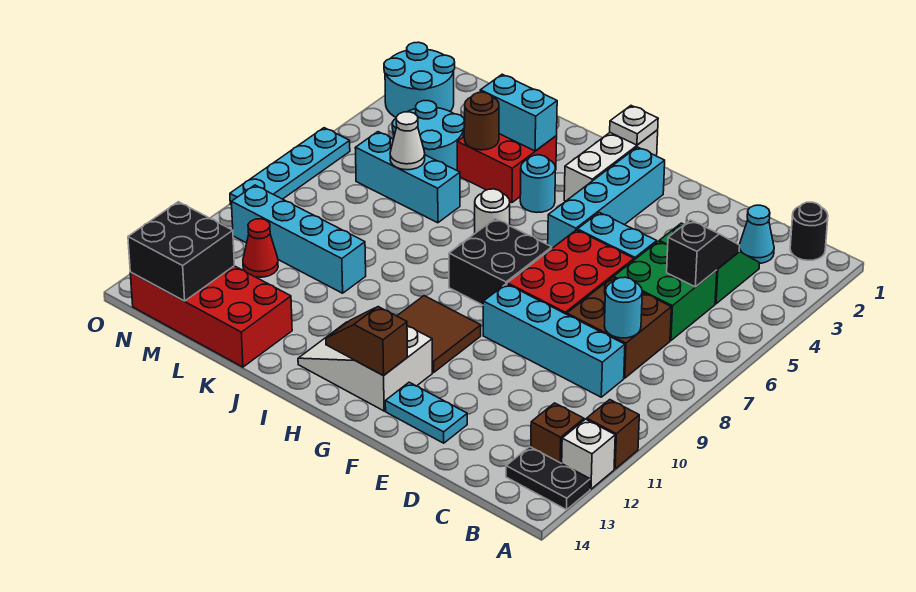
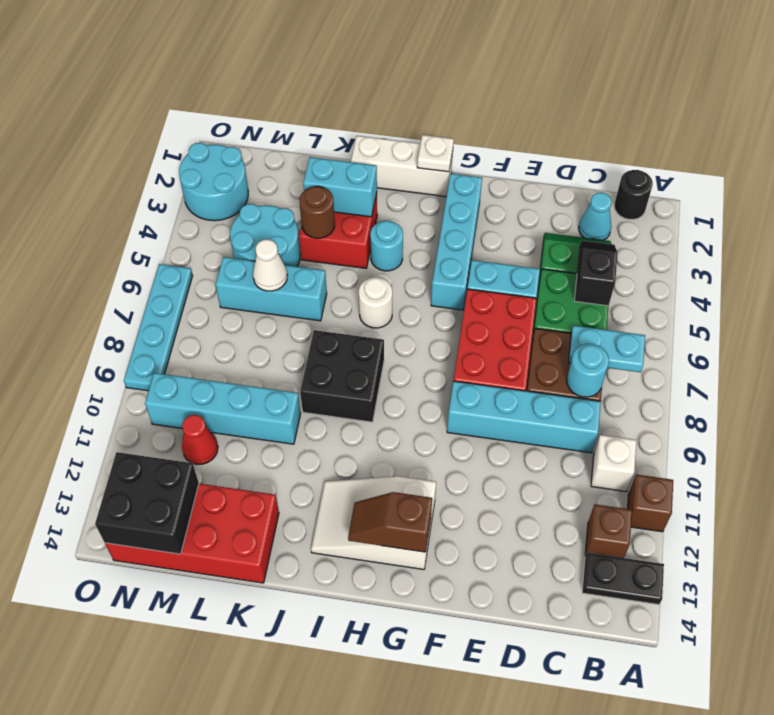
white 1x1 brick [562,419,615,489] -> white 1x1 brick moved to [591,435,636,492]
cyan 1x2 plate [385,382,467,443] -> cyan 1x2 plate moved to [569,326,645,372]
black 2x2 brick [449,219,552,305] -> black 2x2 brick moved to [300,330,384,422]
brown 2x2 tile [397,296,481,373] -> none
white 1x3 brick [564,130,658,201] -> white 1x3 brick turned to [351,136,453,197]

